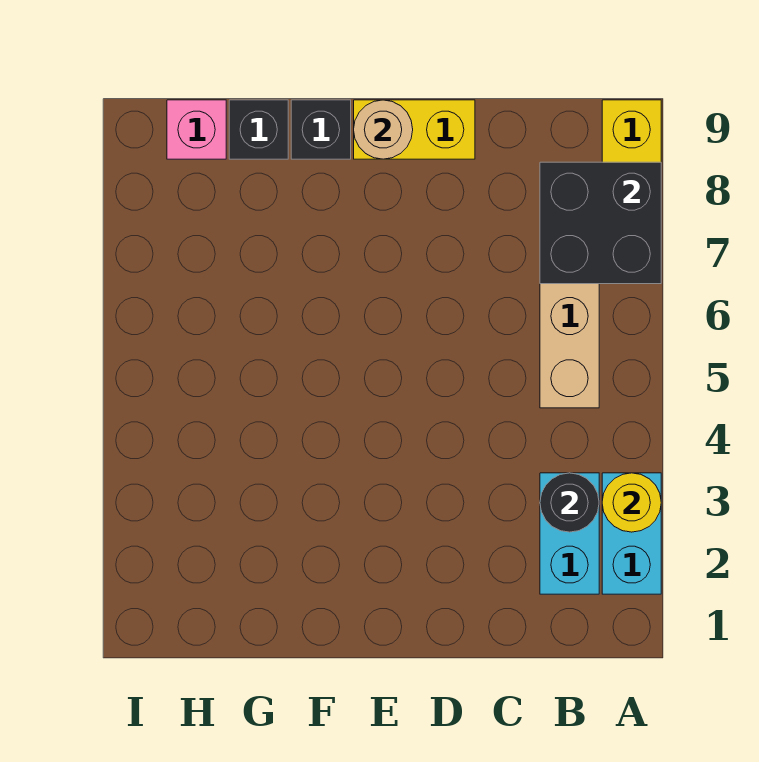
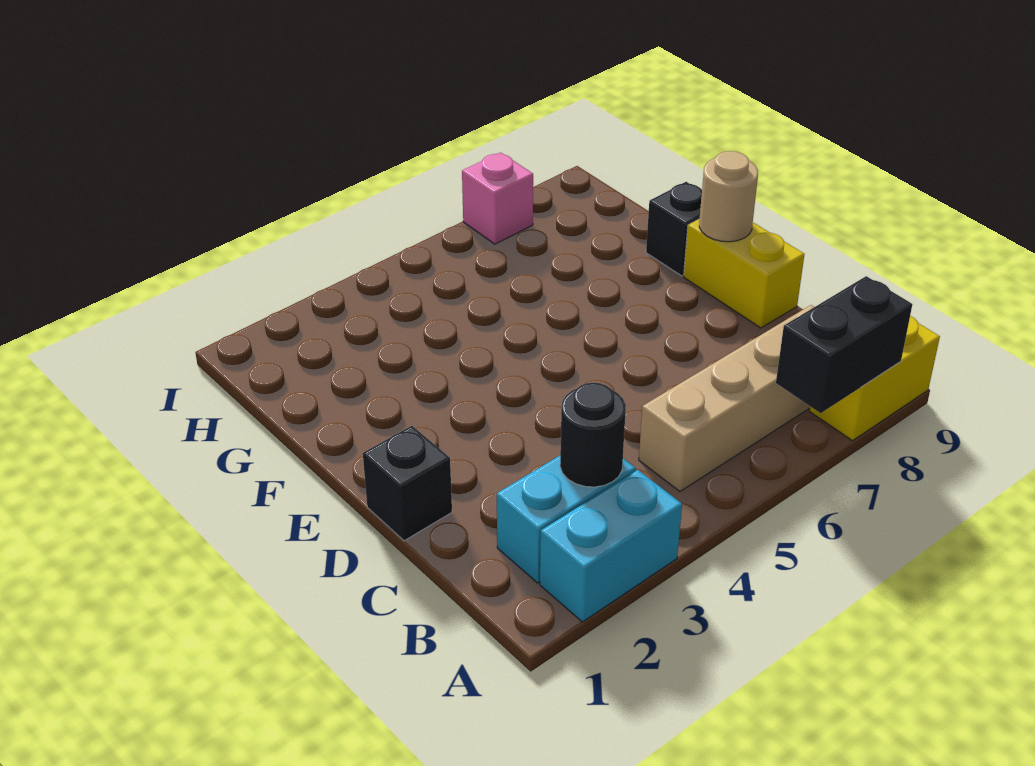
yellow 1x1 round brick [602,473,661,532] -> none
black 2x2 brick [540,162,661,284] -> black 1x2 brick [776,276,912,413]
black 1x1 brick [229,100,288,159] -> black 1x1 brick moved to [363,426,452,541]
pink 1x1 brick [167,100,226,159] -> pink 1x1 brick moved to [462,152,533,244]

